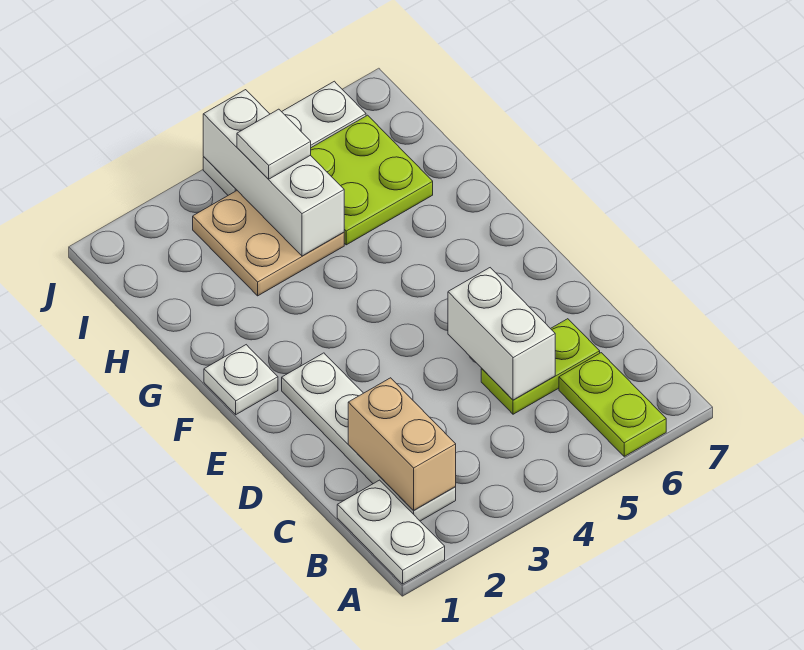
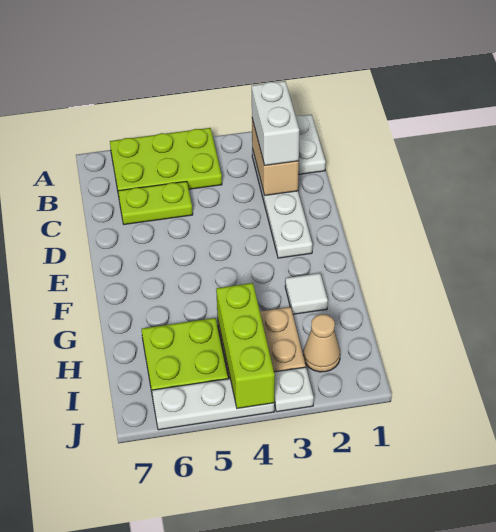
lime 1x2 plate [559,353,666,456] -> lime 2x3 plate [110,128,222,196]
white 1x2 brick [448,268,555,400] -> white 1x2 brick moved to [252,81,299,165]
white 1x1 plate [204,345,278,415] -> white 1x1 plate moved to [274,367,314,412]
white 1x3 brick [203,90,344,256] -> lime 1x3 brick [216,283,275,409]
none -> tan 1x1 cone [303,314,340,372]
white 1x1 tile [237,109,311,179] -> white 1x1 tile moved to [285,273,328,314]

